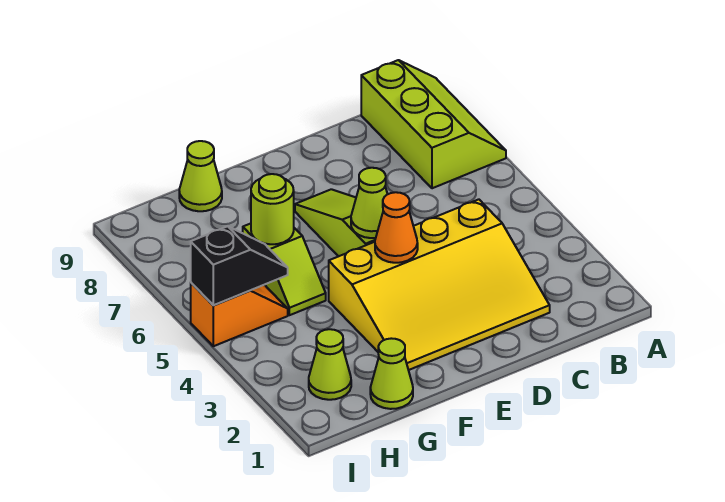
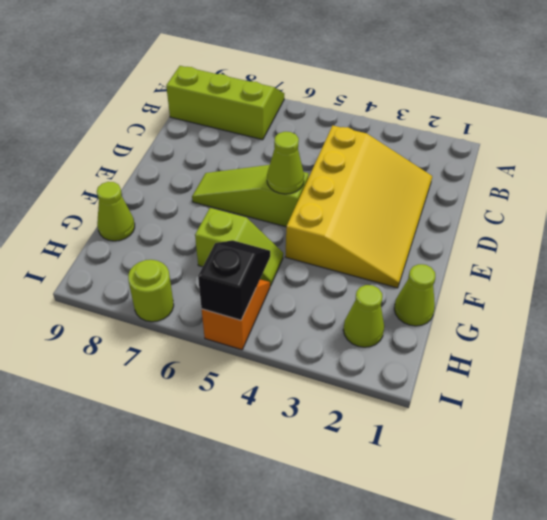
orange 1x1 cone [375,192,418,263] -> none
lime 1x1 round brick [251,174,294,244] -> lime 1x1 round brick moved to [128,260,174,322]

